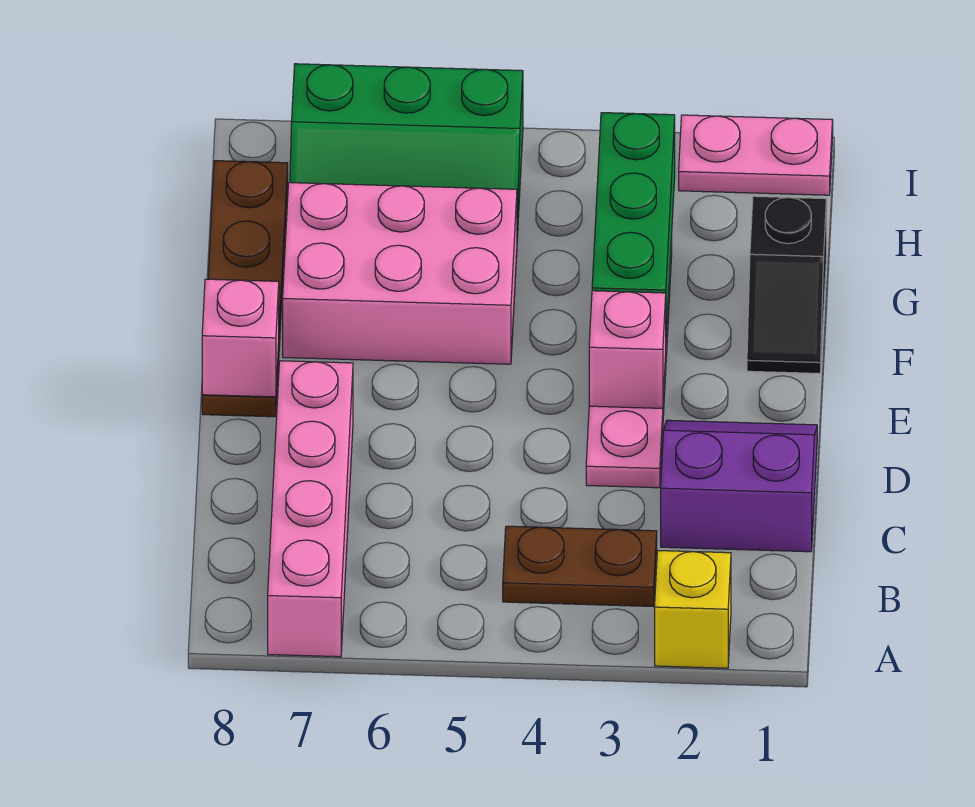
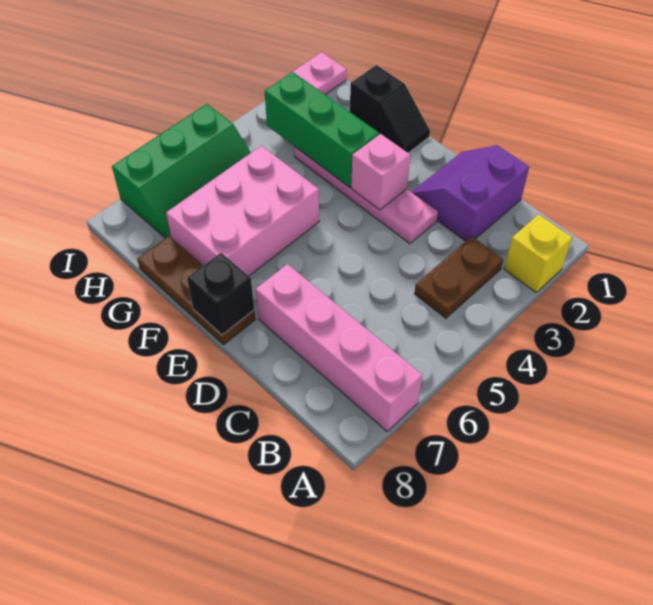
brown 1x4 plate [202,161,288,417] -> brown 1x3 plate [137,236,255,344]
pink 1x1 brick [202,279,279,397] -> black 1x1 brick [187,253,254,335]

